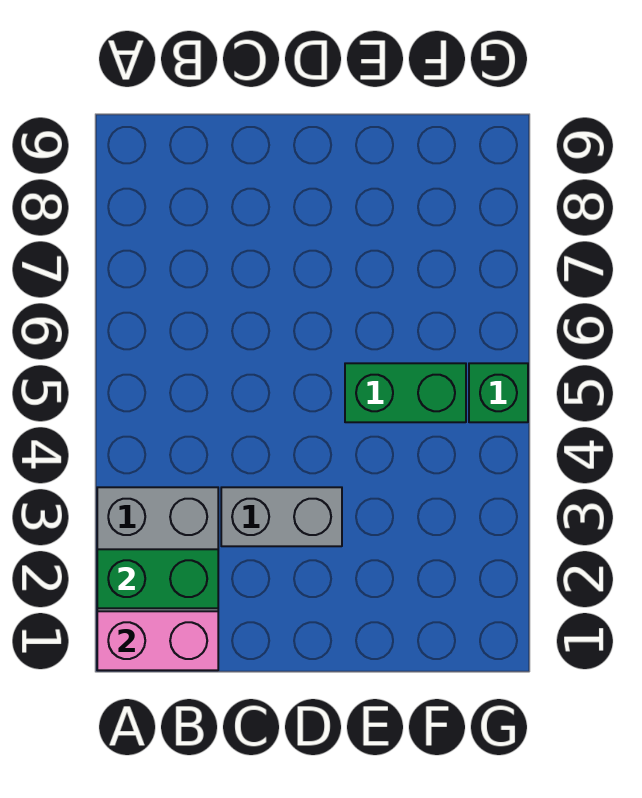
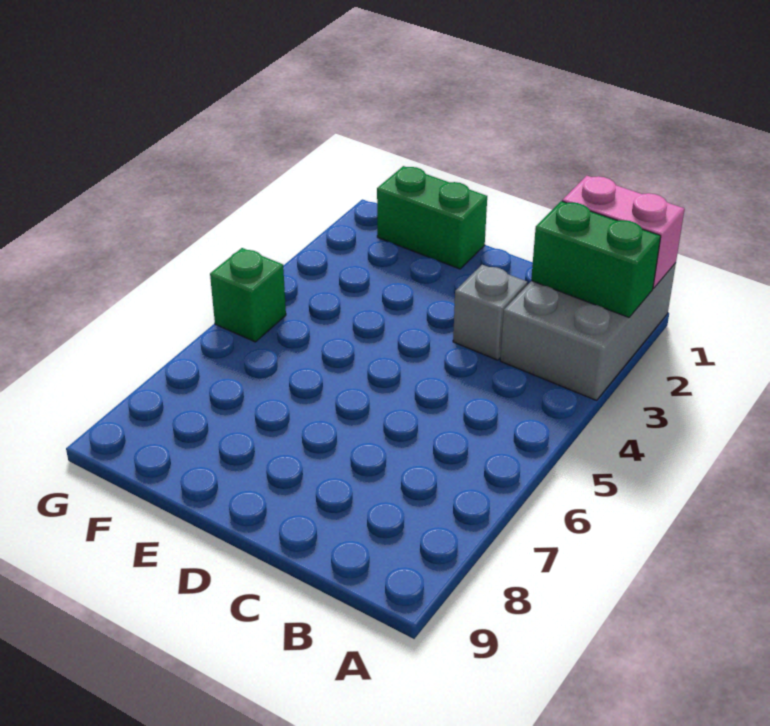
grey 1x2 brick [221,487,342,546] -> grey 1x1 brick [453,265,527,360]
green 1x2 brick [345,363,466,422] -> green 1x2 brick moved to [377,166,487,269]

